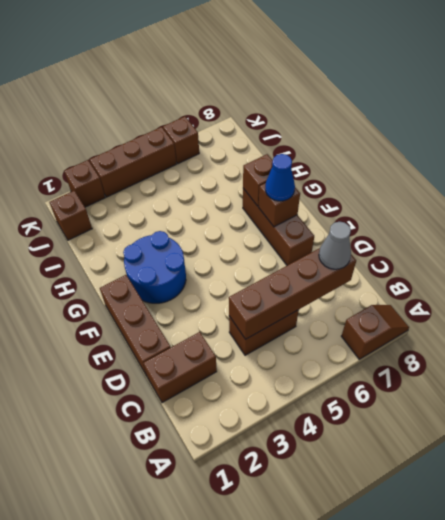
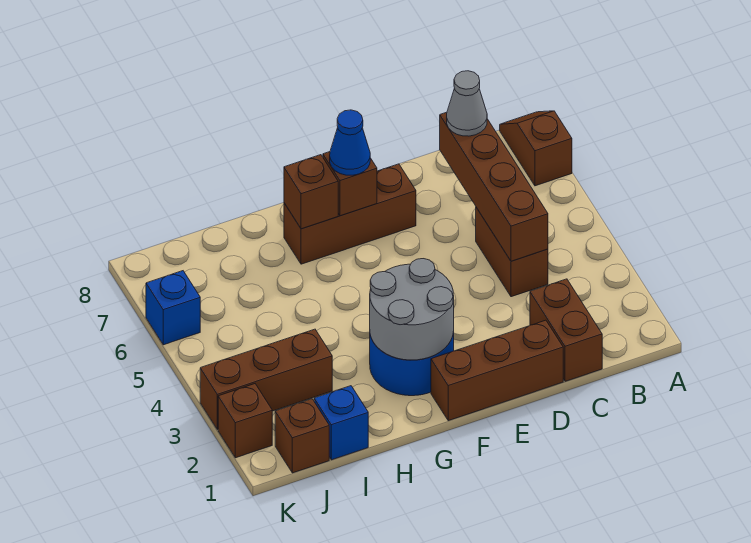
none -> grey 2x2 round brick [370,259,454,360]
none -> blue 1x1 brick [314,386,368,460]
brown 1x3 brick [90,127,176,197] -> brown 1x3 brick turned to [200,329,332,429]
brown 1x1 brick [163,117,199,164] -> blue 1x1 brick [146,271,200,345]

